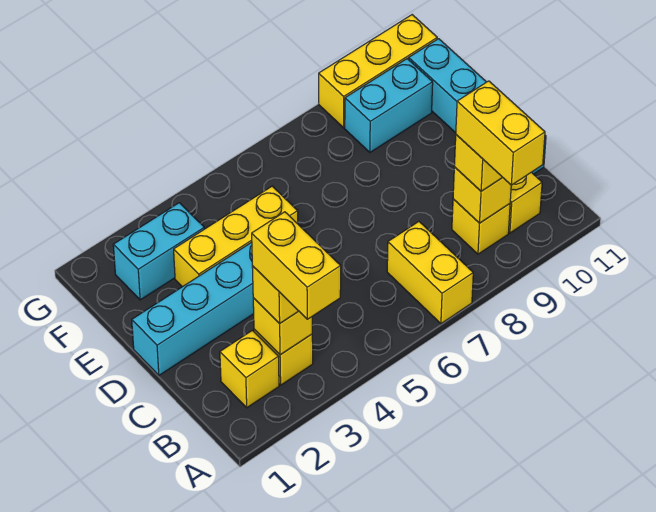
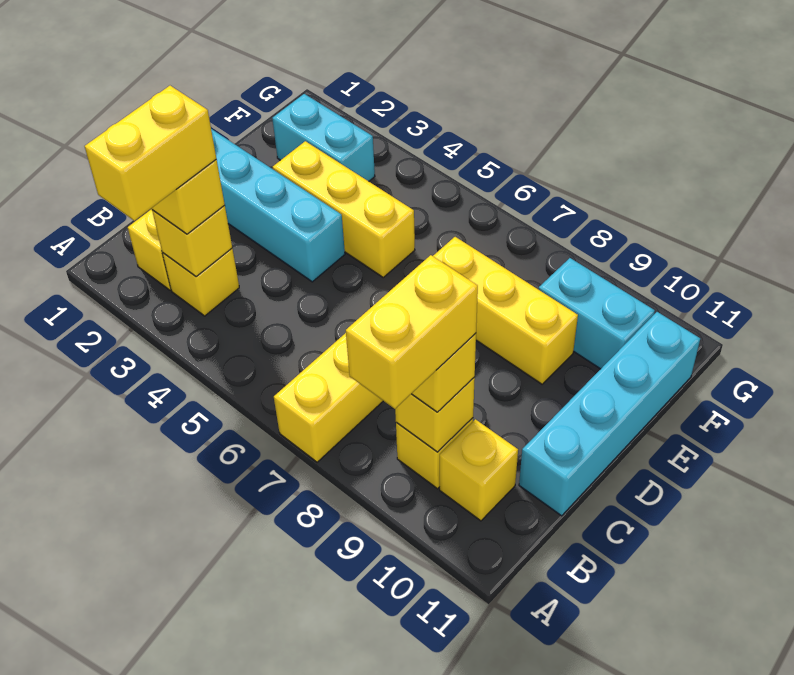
yellow 1x3 brick [319,15,437,128] -> yellow 1x3 brick moved to [433,237,578,384]

